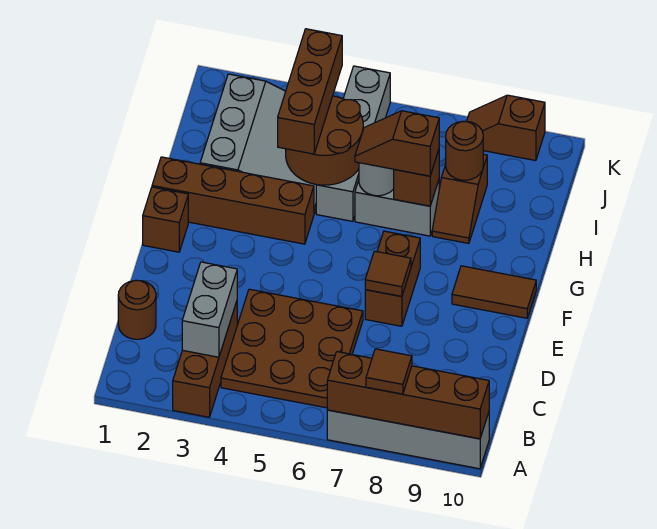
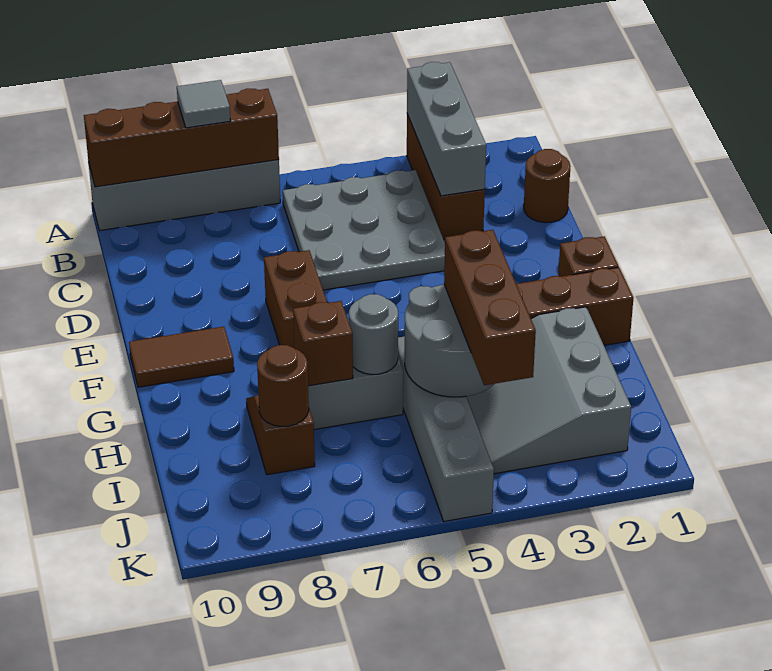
brown 1x1 tile [366,349,412,394] -> grey 1x1 tile [177,80,230,128]
grey 1x2 brick [182,262,237,357] -> grey 1x3 brick [407,62,486,196]
brown 3x3 plate [221,289,363,408] -> grey 3x3 plate [283,170,445,290]
brown 1x1 tile [365,251,411,296] -> none
brown 2x2 round brick [286,96,363,185] -> grey 2x2 round brick [405,285,494,397]
brown 1x2 slope [355,111,439,176] -> none
brown 1x2 slope [467,95,545,161] -> none

